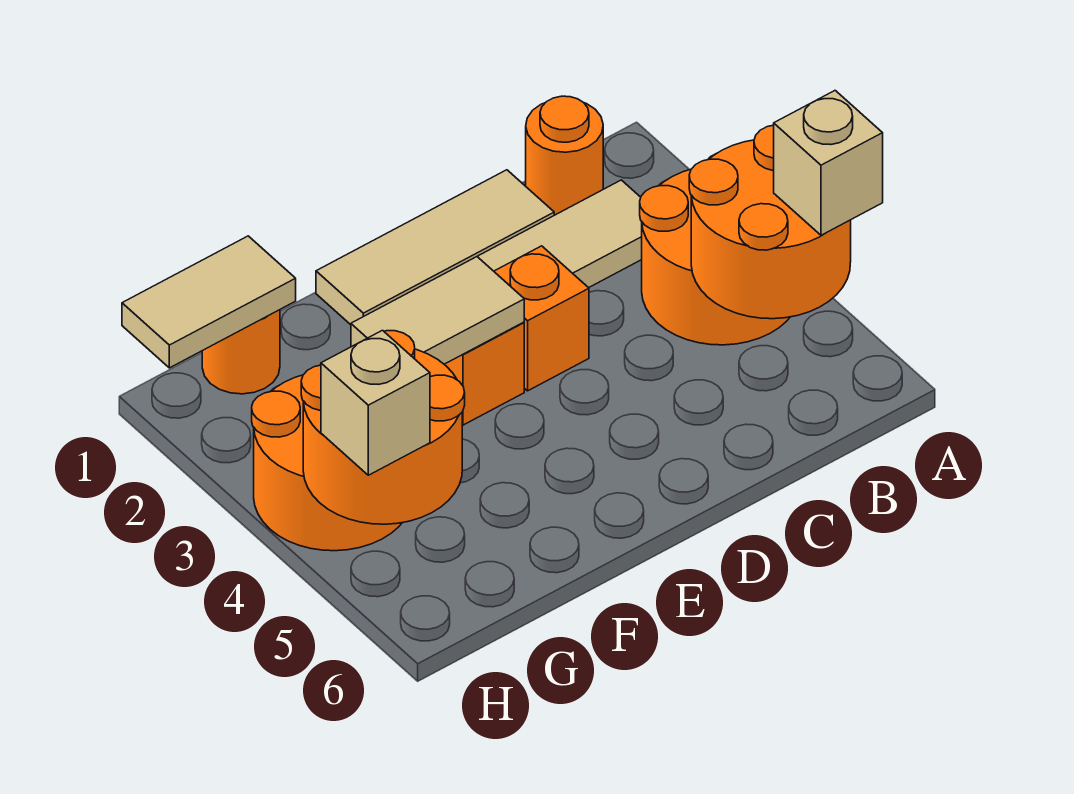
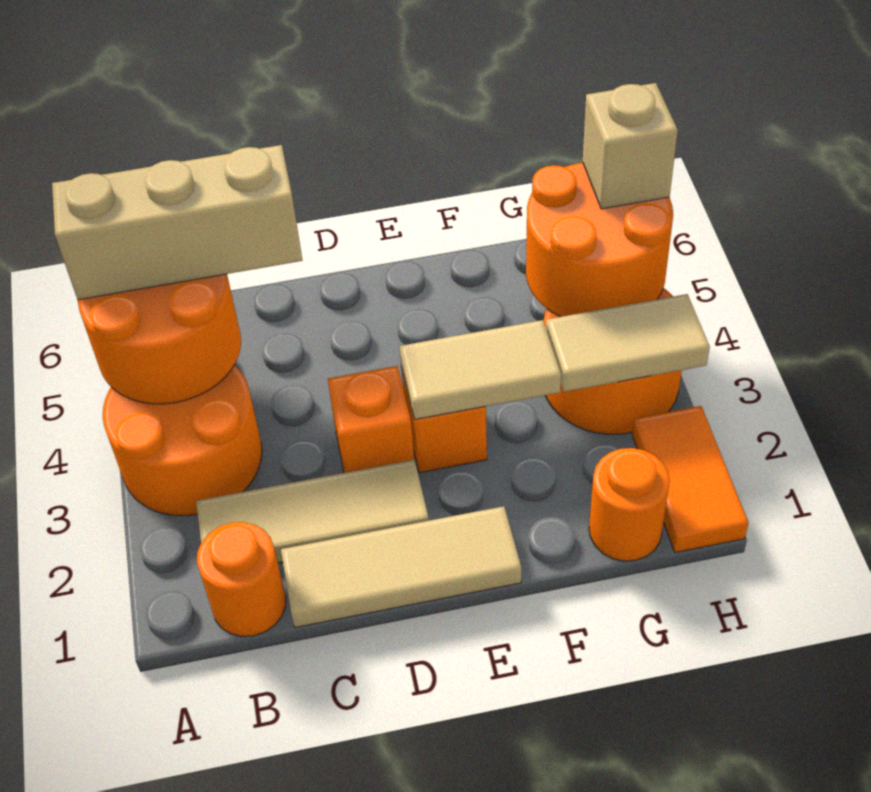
tan 1x1 brick [774,91,883,235] -> tan 1x3 brick [52,145,303,300]
tan 1x2 tile [122,236,296,368] -> tan 1x2 tile moved to [546,294,710,392]
none -> orange 1x2 tile [632,406,748,553]

